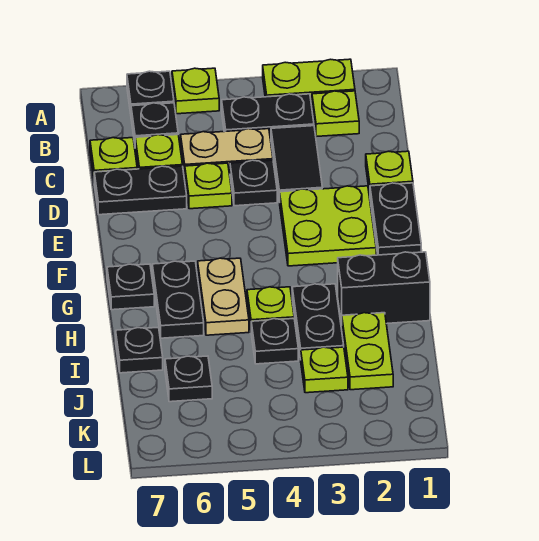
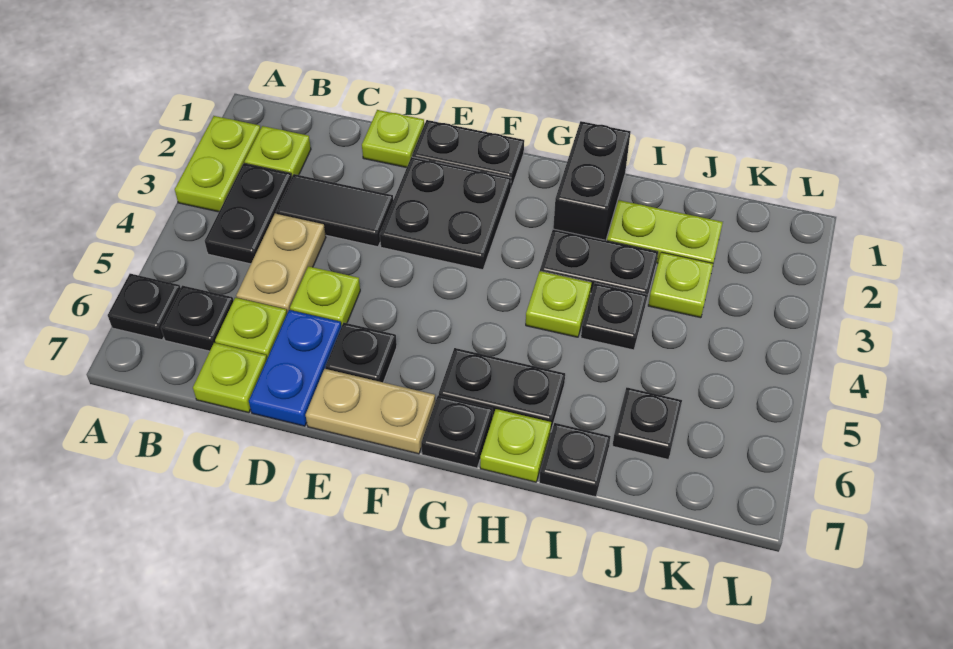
lime 1x1 plate [172,68,219,114] -> lime 1x1 plate moved to [480,409,551,482]
black 1x1 plate [230,160,277,206] -> black 1x1 plate moved to [325,322,397,382]
black 1x2 plate [94,166,187,215] -> blue 1x2 plate [249,310,341,426]
lime 2x2 plate [280,186,376,266] -> black 2x2 plate [380,157,511,270]
tan 1x2 plate [198,258,249,335] -> tan 1x2 plate moved to [306,369,435,454]

